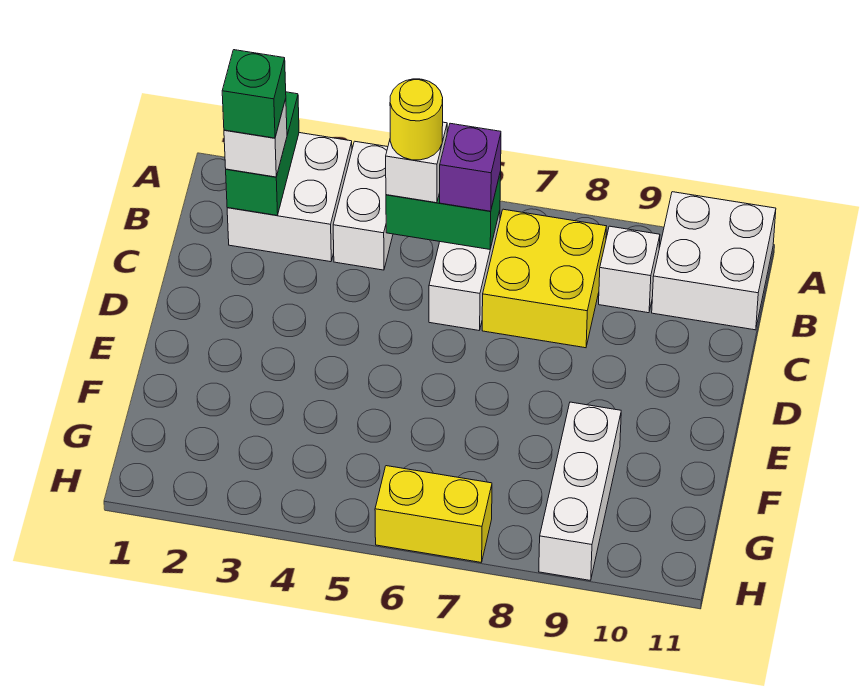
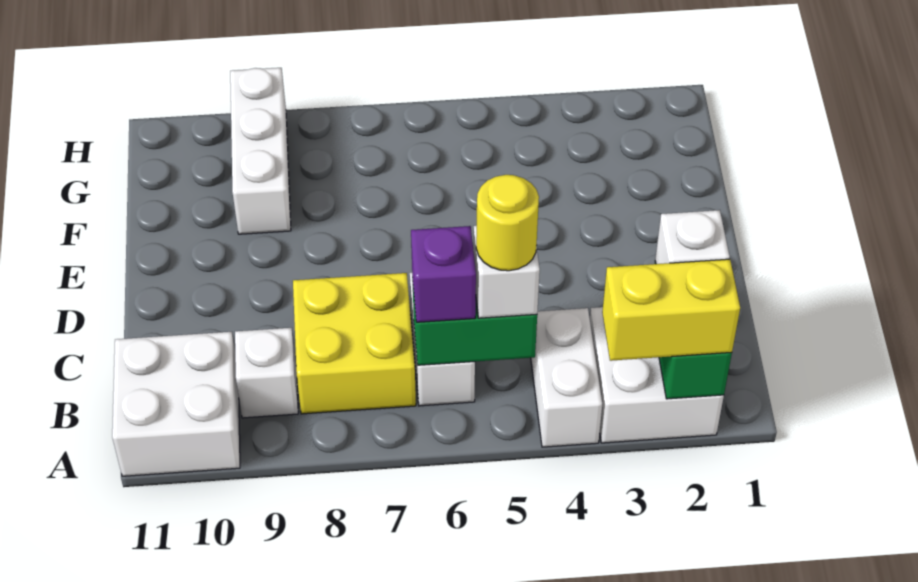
green 1x1 brick [222,50,286,138] -> none
yellow 1x2 brick [375,466,492,562] -> yellow 1x2 brick moved to [602,259,740,361]

